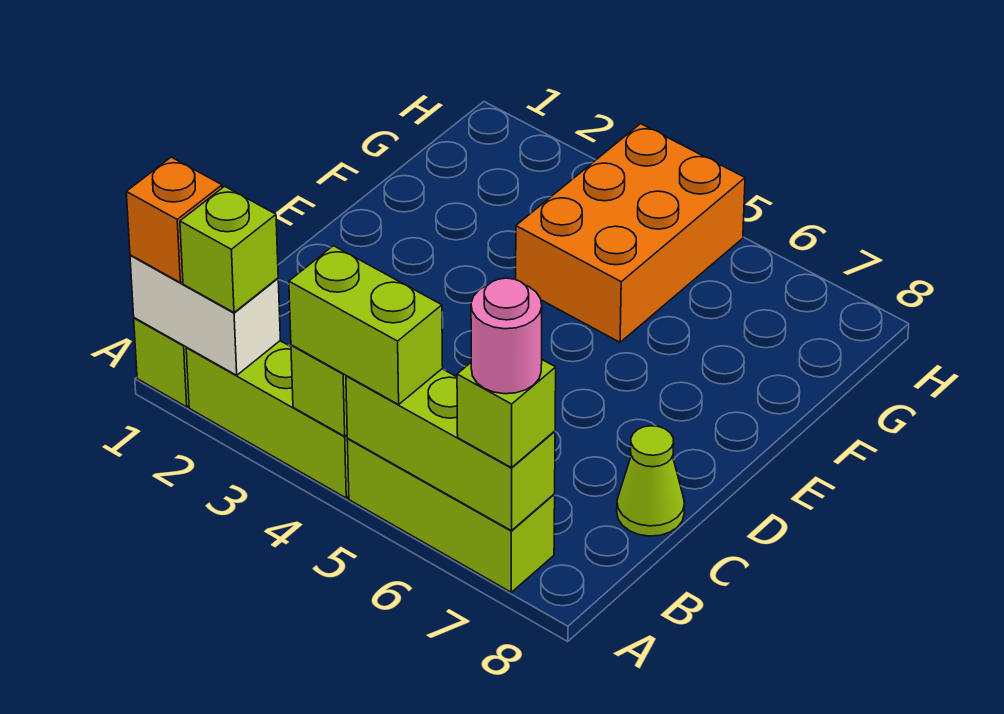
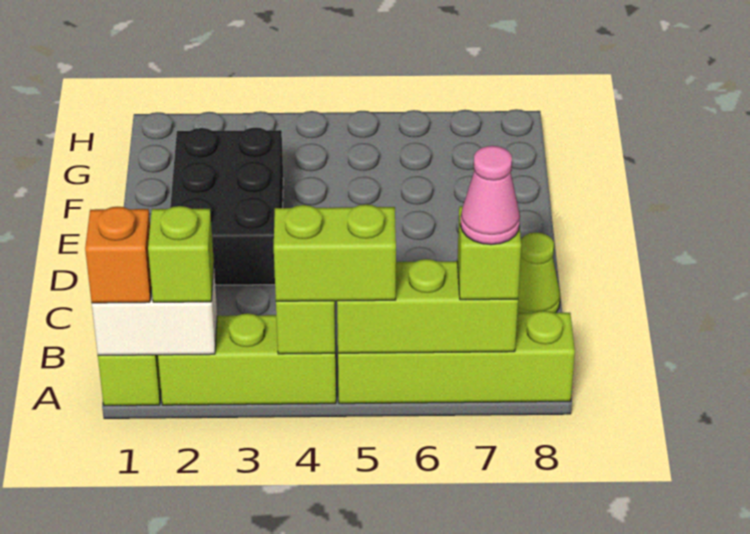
lime 1x3 brick [347,439,555,592] -> lime 1x4 brick [338,311,575,404]
pink 1x1 round brick [471,278,542,394] -> pink 1x1 cone [460,146,520,245]
none -> black 2x3 brick [170,128,283,285]
orange 2x3 brick [516,124,745,342] -> none

